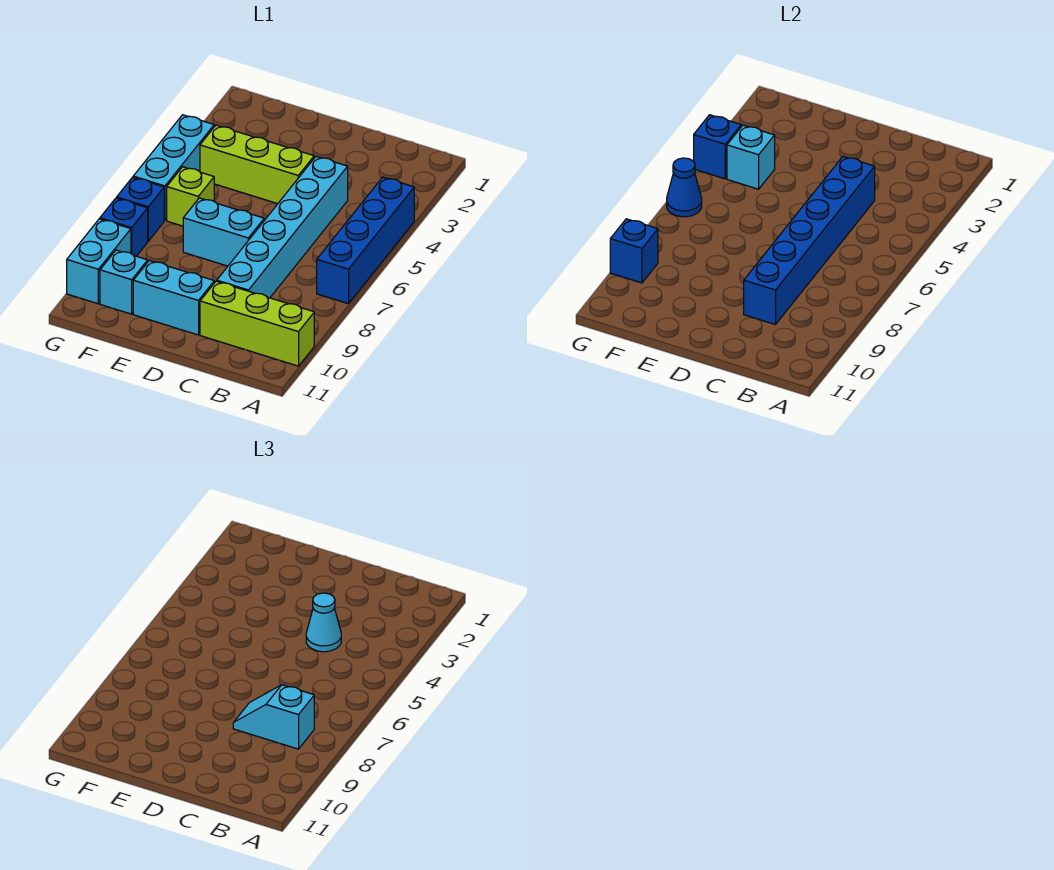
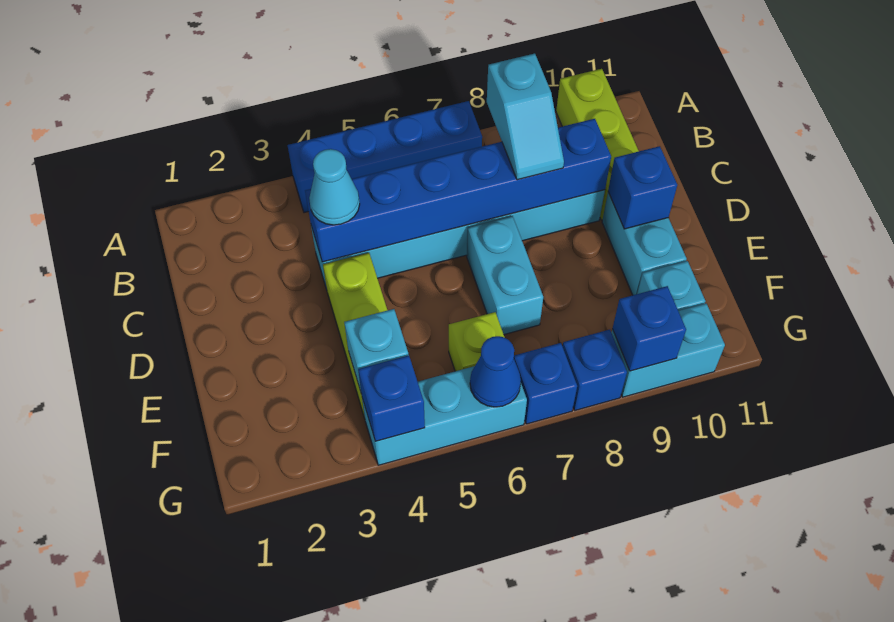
none -> blue 1x1 brick [608,146,677,229]

